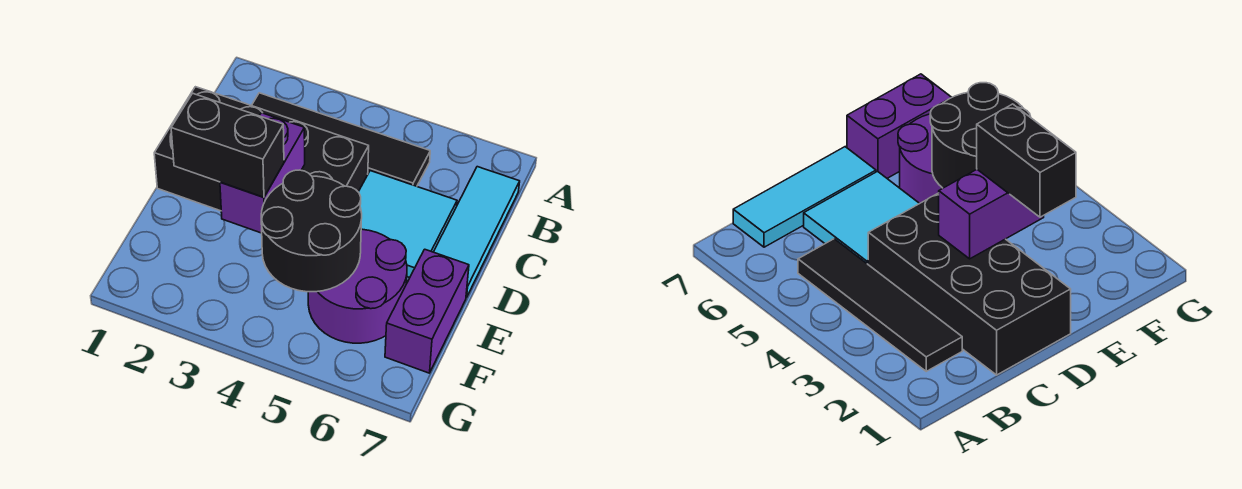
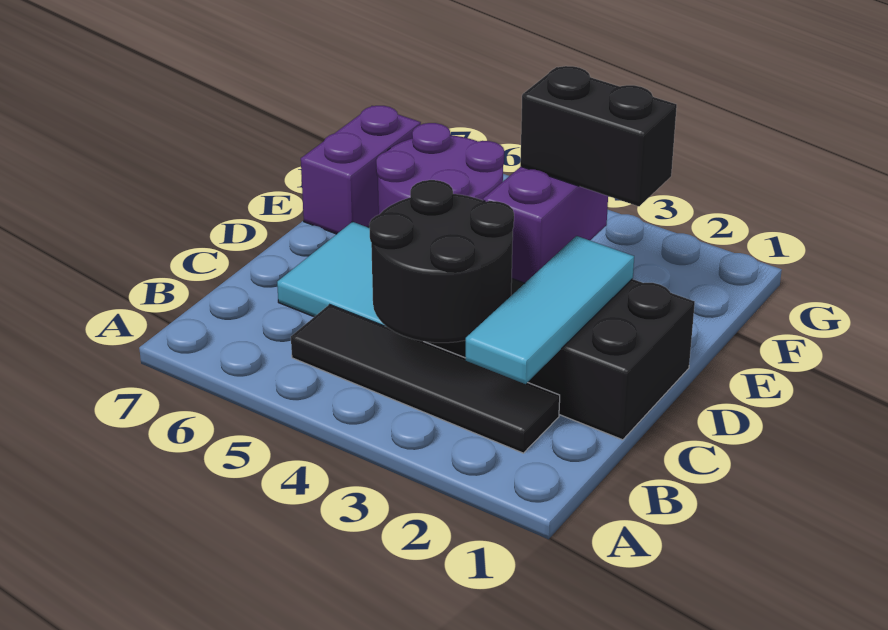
cyan 1x3 tile [434,167,520,298] -> cyan 1x3 tile moved to [466,236,634,384]
black 2x2 round brick [261,170,362,292] -> black 2x2 round brick moved to [369,180,514,343]

